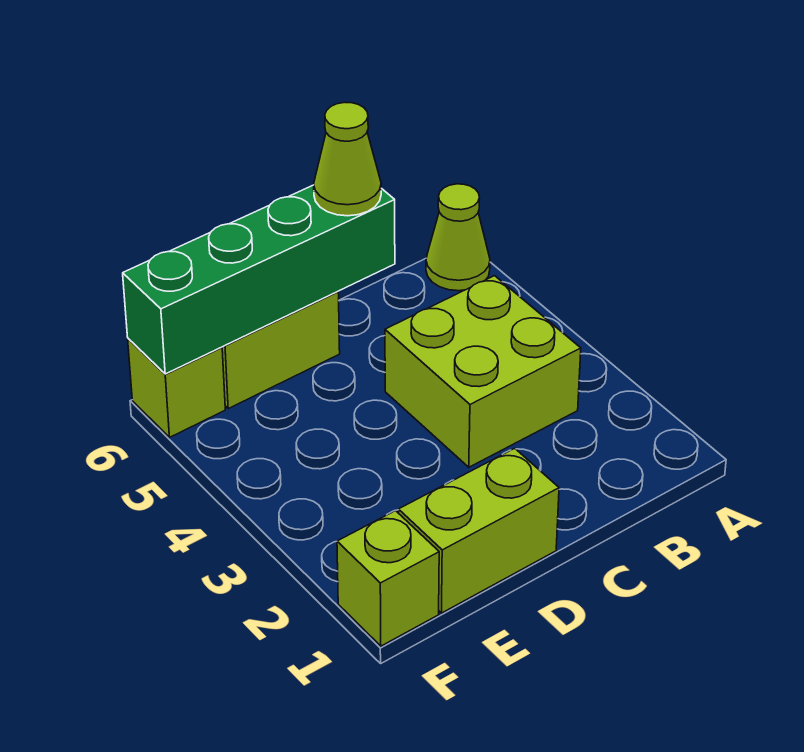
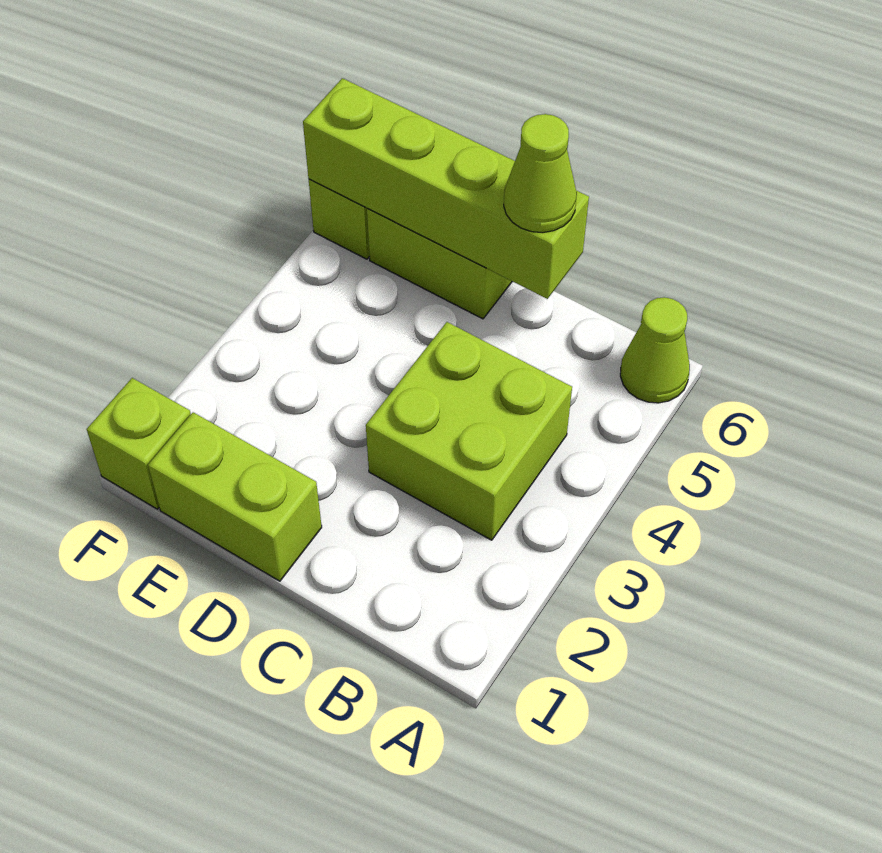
green 1x4 brick [123,185,395,374] -> lime 1x4 brick [303,78,589,299]

